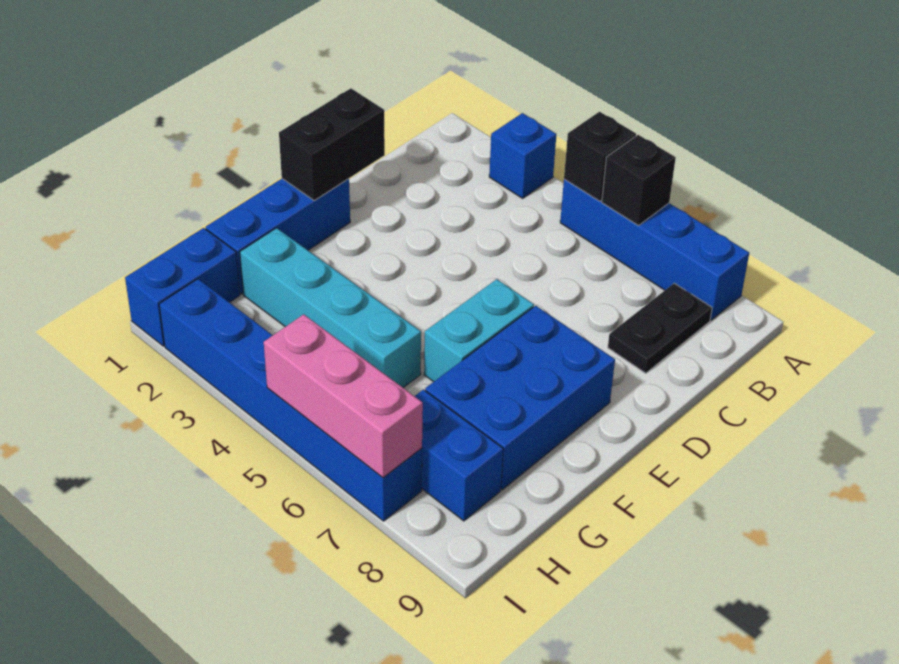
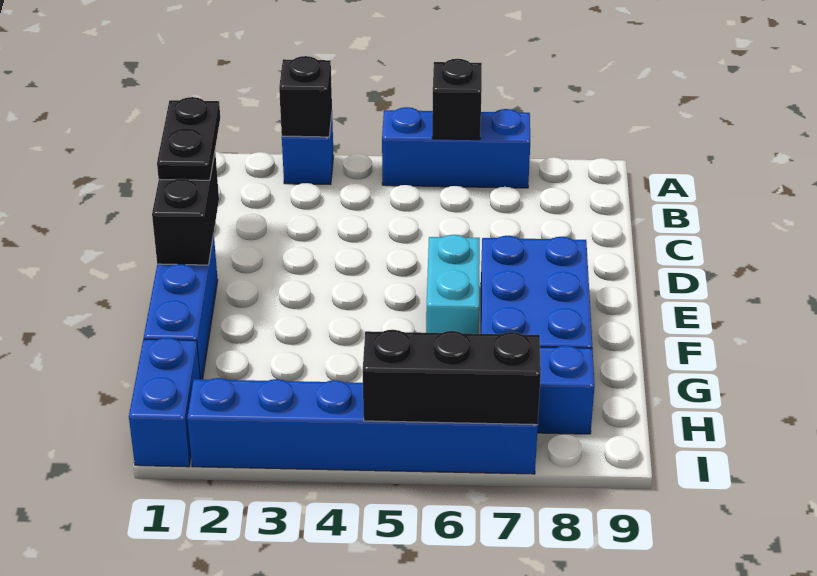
blue 1x4 brick [560,179,749,320] -> blue 1x3 brick [382,107,530,188]
black 1x1 brick [564,112,636,201] -> black 1x1 brick moved to [279,56,332,137]
black 1x2 plate [608,283,712,373] -> black 1x2 plate moved to [157,97,220,180]
cyan 1x4 brick [240,228,421,388] -> none
pink 1x3 brick [264,314,423,478] -> black 1x3 brick [363,330,541,425]

